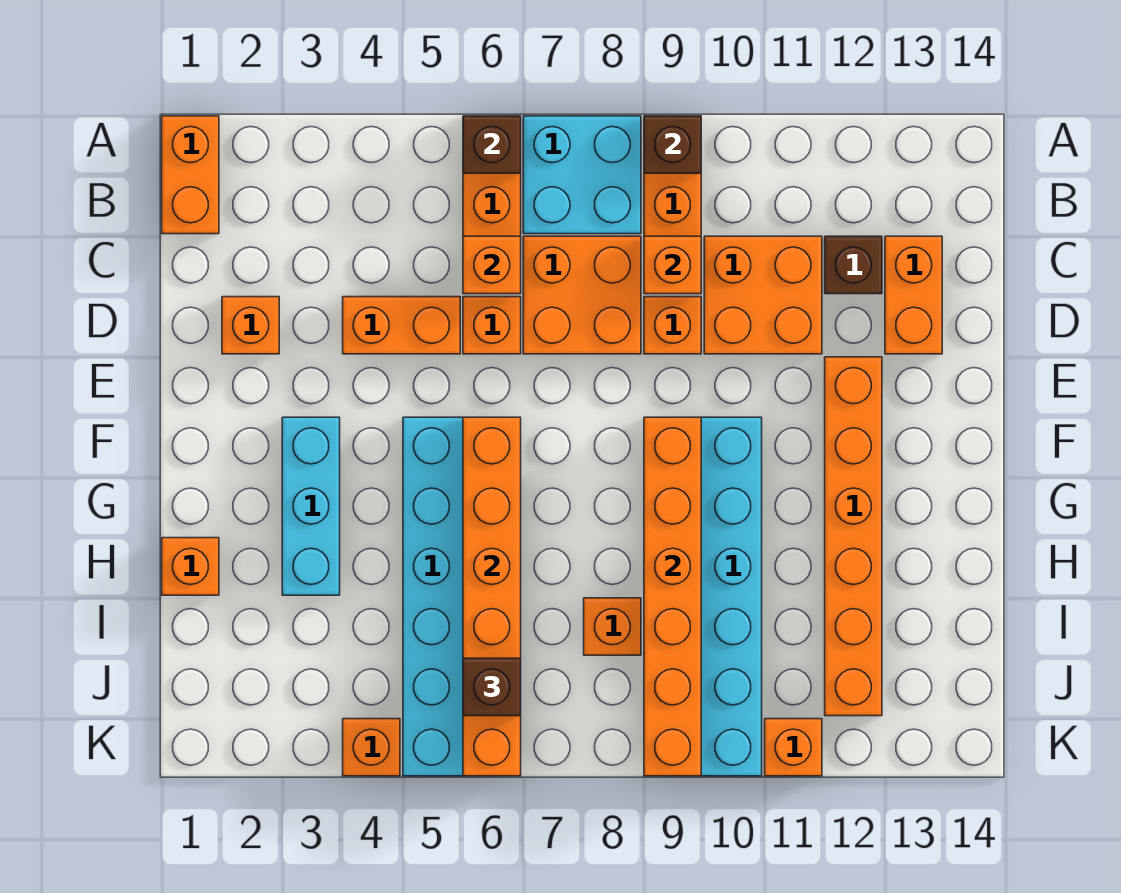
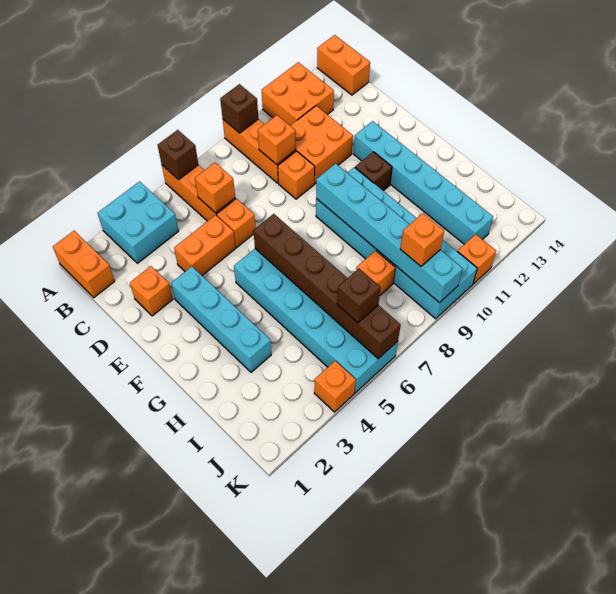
cyan 2x2 brick [523,116,641,234] -> cyan 2x2 brick moved to [98,181,178,263]
orange 2x2 brick [523,236,641,354] -> orange 2x2 brick moved to [262,62,334,125]
brown 1x1 brick [825,236,882,294] -> brown 1x1 brick moved to [355,152,392,191]
orange 1x2 brick [885,236,942,354] -> orange 1x2 brick moved to [317,35,370,95]
orange 1x6 brick [825,357,882,716] -> cyan 1x6 brick [354,121,493,244]
cyan 1x3 brick [282,417,340,595] -> cyan 1x4 brick [171,266,271,372]
orange 1x6 brick [463,417,521,776] -> brown 1x6 brick [253,214,401,359]
orange 1x6 brick [644,417,701,776] -> cyan 1x6 brick [316,164,463,303]
orange 1x1 brick [162,538,219,595] -> orange 1x1 brick moved to [400,213,444,266]

